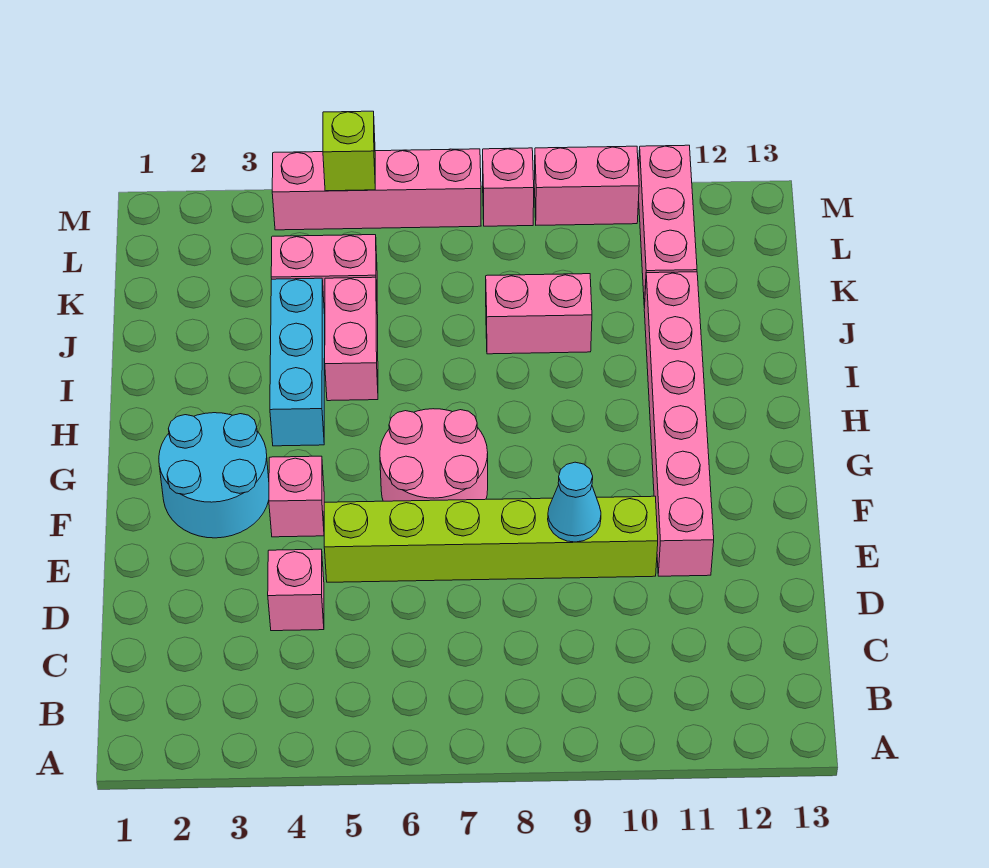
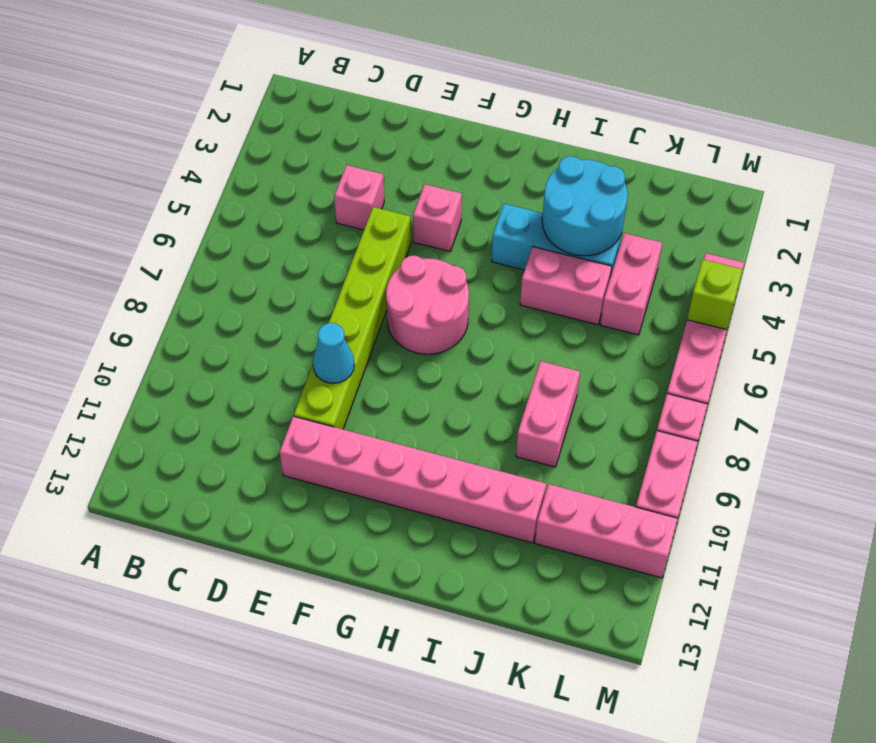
cyan 2x2 round brick [159,413,269,538] -> cyan 2x2 round brick moved to [542,156,628,256]

